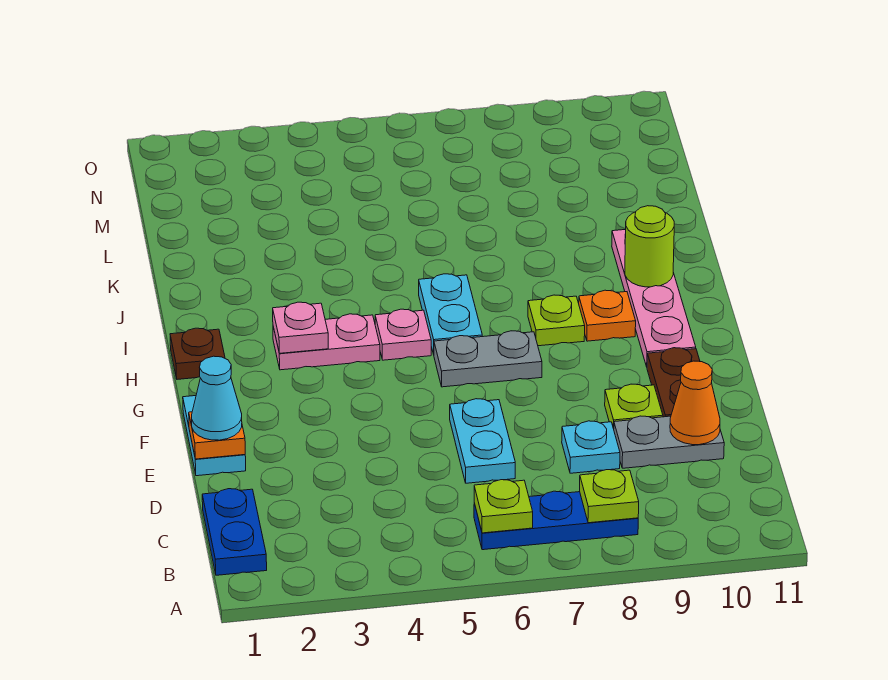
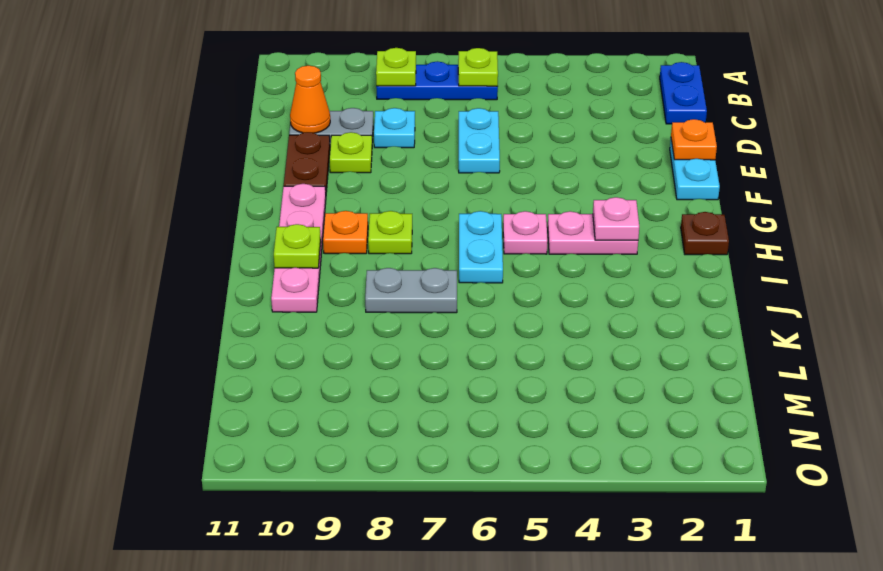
cyan 1x1 cone [192,356,242,440] -> none
grey 1x2 plate [434,331,542,387] -> grey 1x2 plate moved to [365,268,457,313]
lime 1x1 round brick [625,206,674,287] -> lime 1x1 plate [274,224,321,268]

